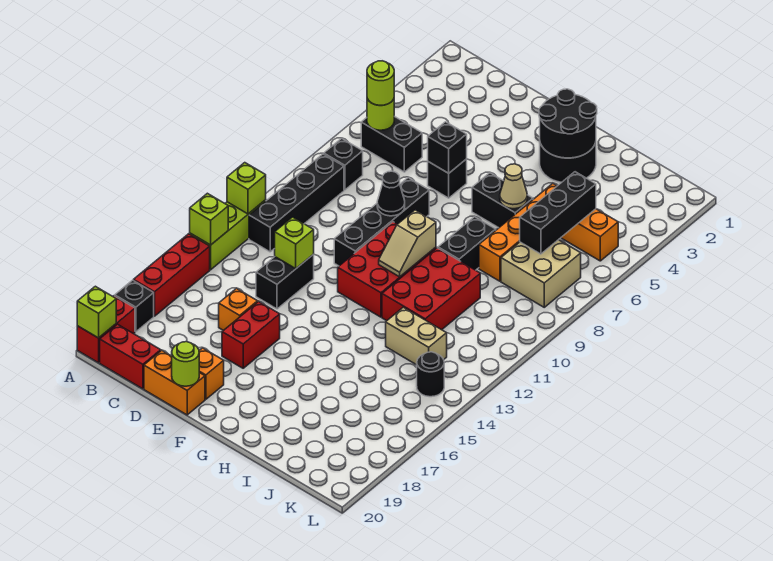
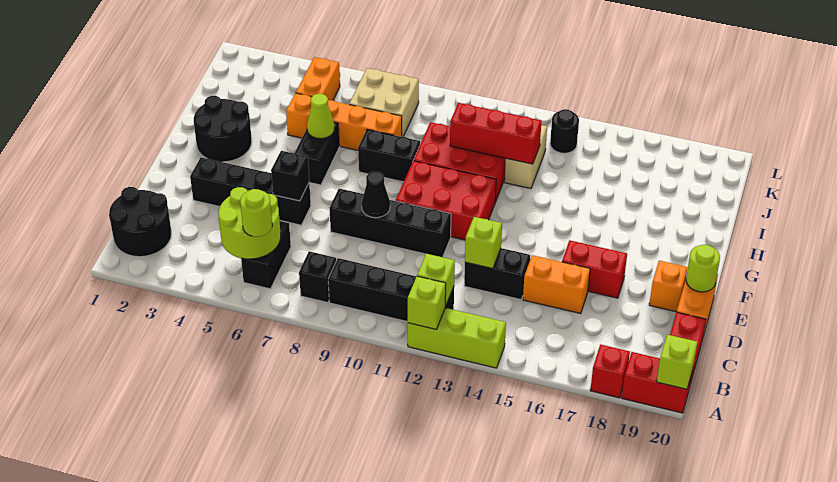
lime 1x1 brick [190,193,228,245] -> lime 1x1 brick moved to [417,254,455,306]
red 1x3 brick [134,234,210,316] -> red 1x3 brick moved to [450,103,541,164]
black 1x1 brick [115,280,154,332] -> red 1x1 brick [590,344,630,398]
lime 1x1 round brick [367,99,394,130] -> lime 2x2 round brick [218,187,281,259]
orange 1x1 brick [219,289,258,331] -> orange 1x2 brick [523,255,590,314]
black 2x2 round brick [539,89,597,158] -> black 2x2 round brick moved to [109,187,171,257]
tan 1x2 slope [379,210,436,277] -> none
tan 1x1 cone [500,164,527,209] -> lime 1x1 cone [307,94,334,139]
black 1x3 brick [520,172,596,254] -> black 1x3 brick moved to [190,157,273,206]

